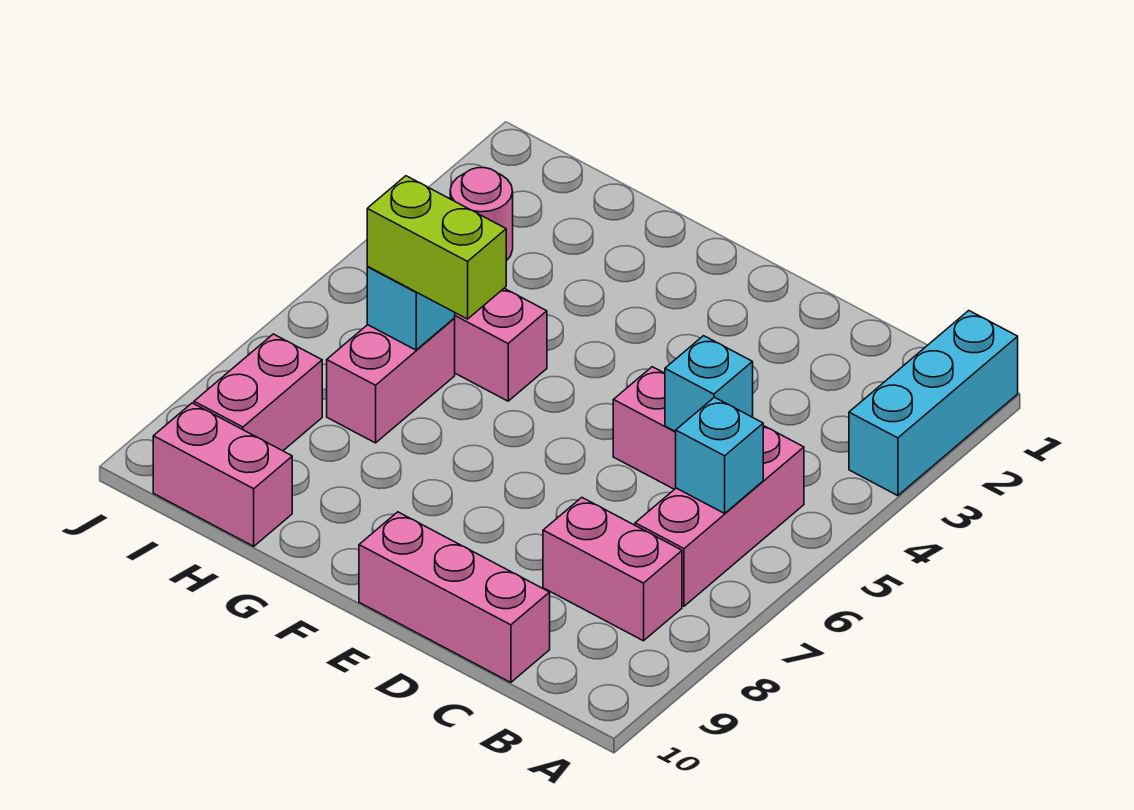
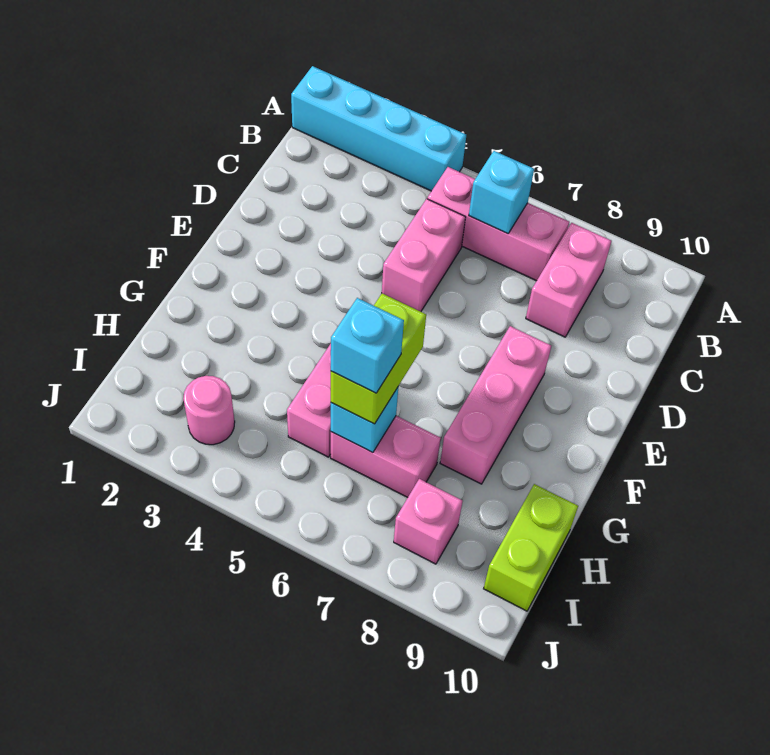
cyan 1x3 brick [849,311,1018,496] -> cyan 1x4 brick [291,66,466,191]
cyan 1x1 brick [665,336,753,432] -> cyan 1x1 brick moved to [331,298,404,393]
pink 1x3 brick [359,512,550,682] -> pink 1x3 brick moved to [440,326,551,484]
pink 1x2 brick [153,403,292,546] -> lime 1x2 brick [484,484,578,611]
pink 1x2 brick [194,334,322,451] -> pink 1x1 brick [394,479,463,564]

